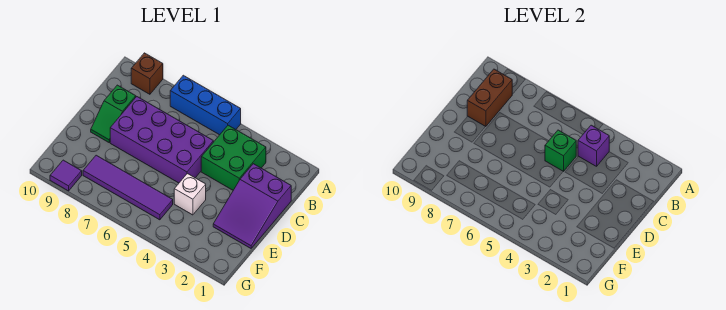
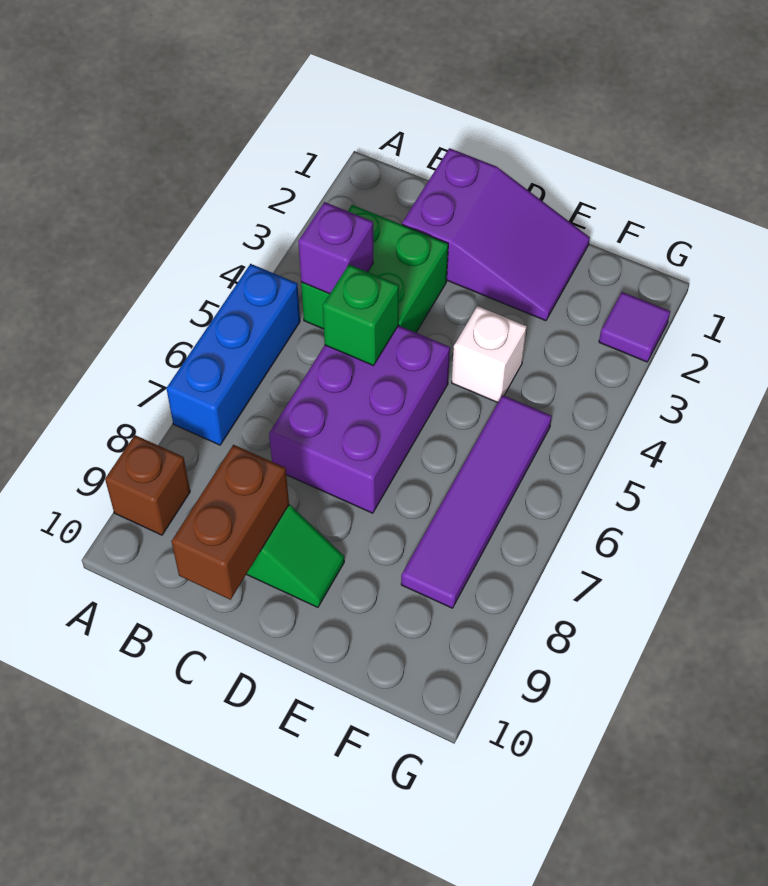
brown 1x2 brick [467,69,512,127] -> brown 1x2 brick turned to [172,445,289,600]
purple 2x4 brick [110,97,213,183] -> purple 2x3 brick [269,325,450,513]
purple 1x1 tile [50,160,82,191] -> purple 1x1 tile moved to [599,292,670,362]

